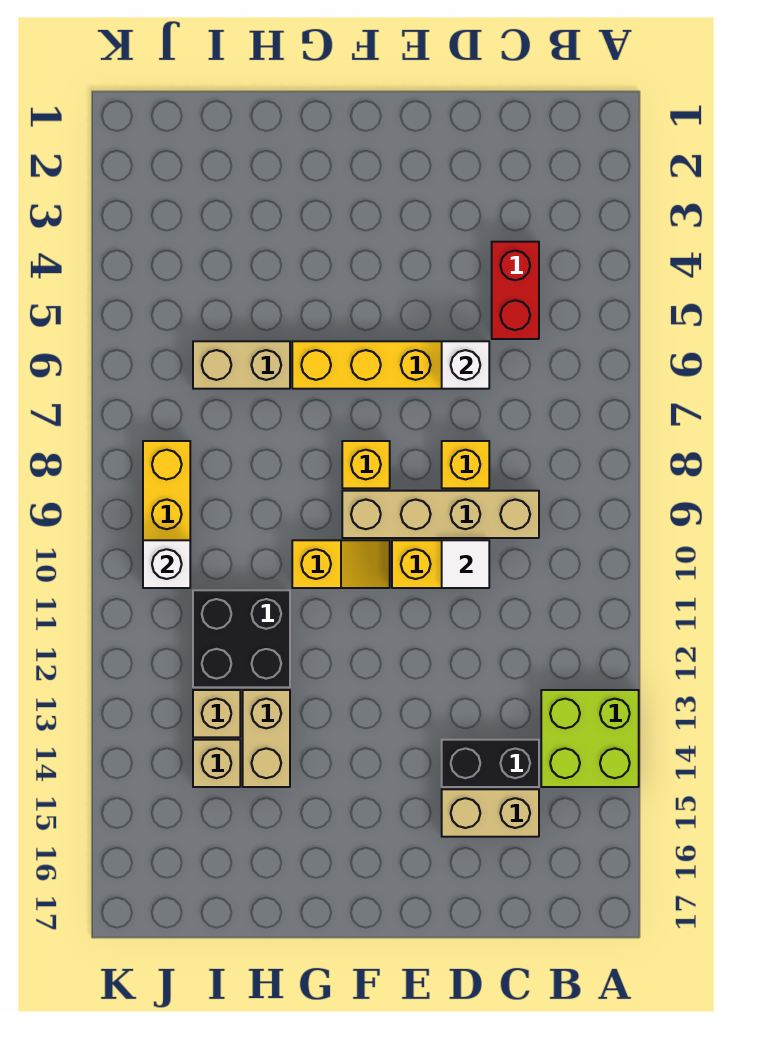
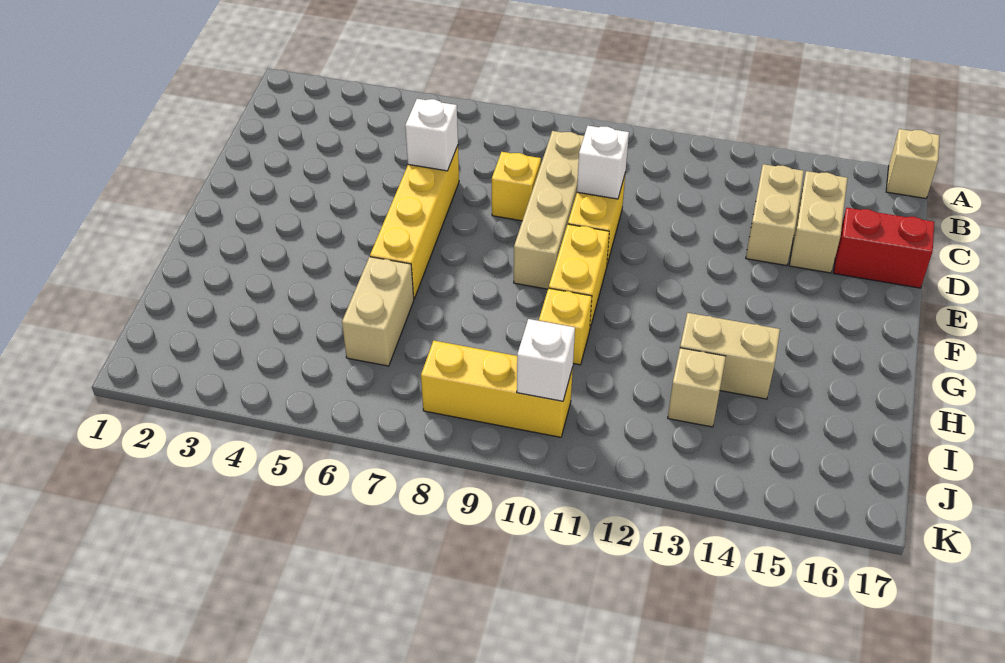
lime 2x2 brick [541,690,639,787] -> none
red 1x2 brick [492,242,539,339] -> red 1x2 brick moved to [834,208,934,288]
black 1x2 brick [442,740,539,787] -> tan 1x2 brick [746,164,804,266]
white 1x1 tile [442,540,489,588] -> white 1x1 brick [577,126,629,199]
yellow 1x1 brick [342,441,390,488] -> yellow 1x1 brick moved to [539,288,592,365]
yellow 1x2 slope [292,540,390,588] -> yellow 1x2 brick [549,224,609,328]
black 2x2 brick [193,590,290,687] -> none
tan 1x1 brick [193,740,240,787] -> tan 1x1 brick moved to [886,129,940,198]

